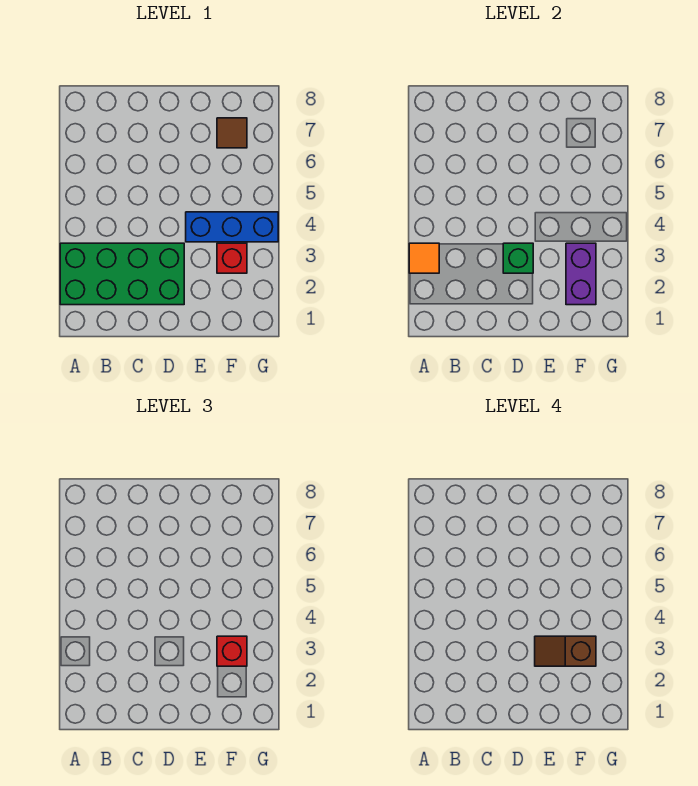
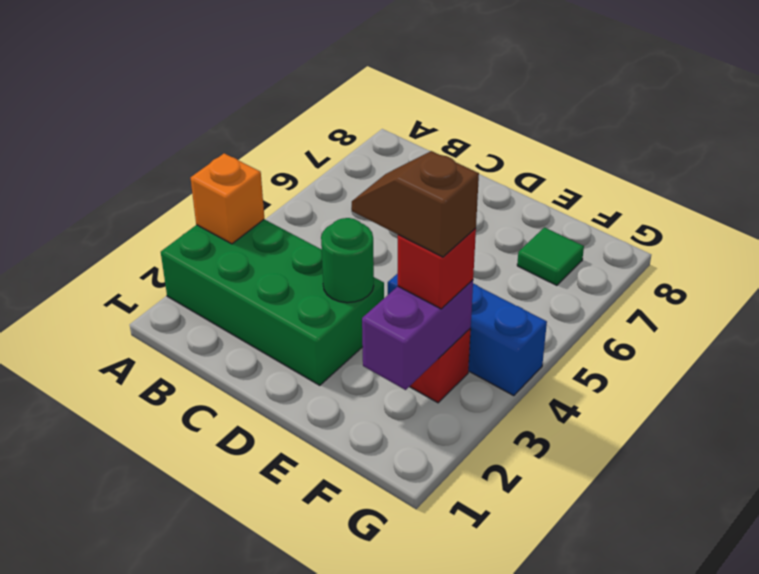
orange 1x1 tile [409,243,439,273] -> orange 1x1 brick [191,153,264,244]
green 1x1 brick [503,243,533,273] -> green 1x1 round brick [321,218,374,303]
brown 1x1 tile [217,118,247,148] -> green 1x1 tile [517,227,584,285]

